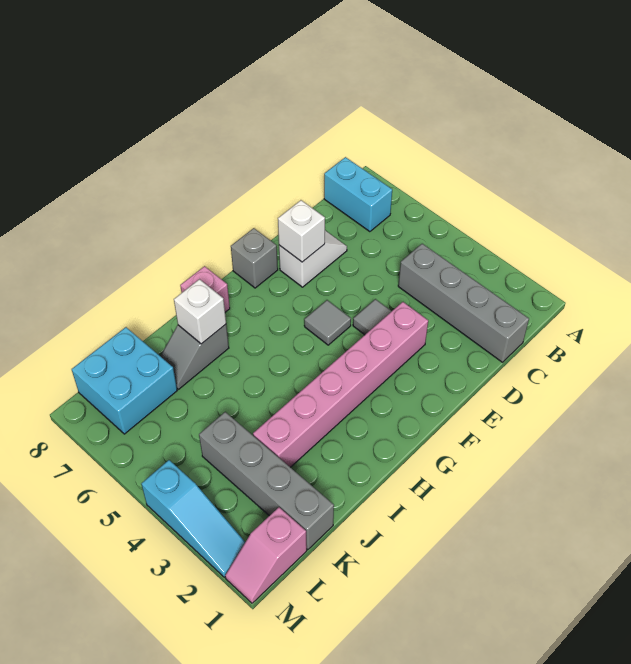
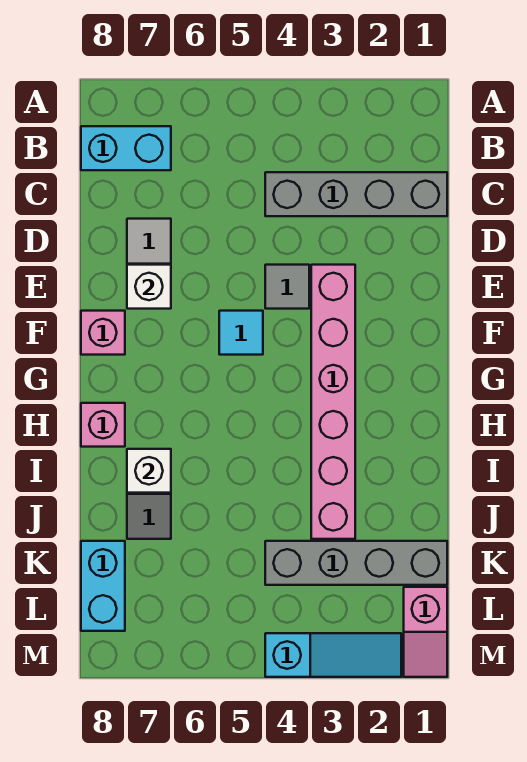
grey 1x1 tile [304,300,351,345] -> cyan 1x1 tile [219,311,263,355]
grey 1x1 brick [231,228,278,288] -> pink 1x1 brick [81,311,125,355]
cyan 2x2 brick [72,327,177,434] -> cyan 1x2 brick [81,541,125,631]

